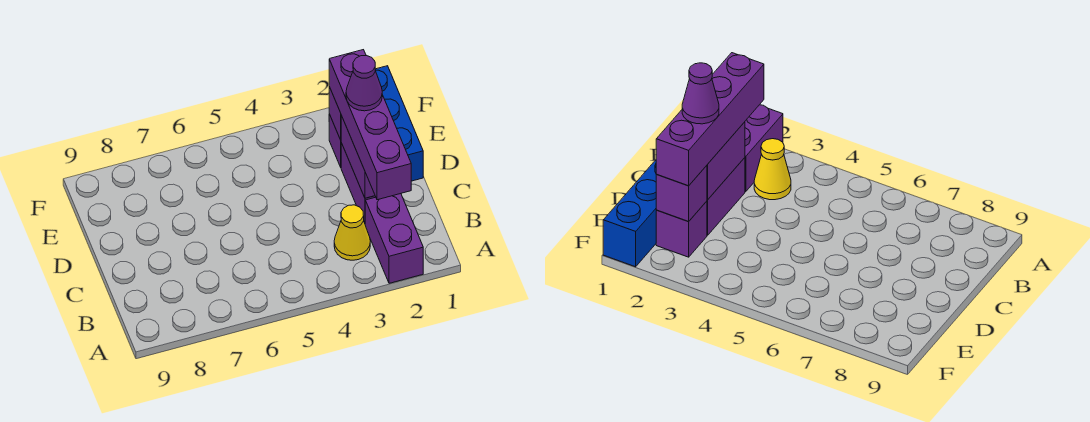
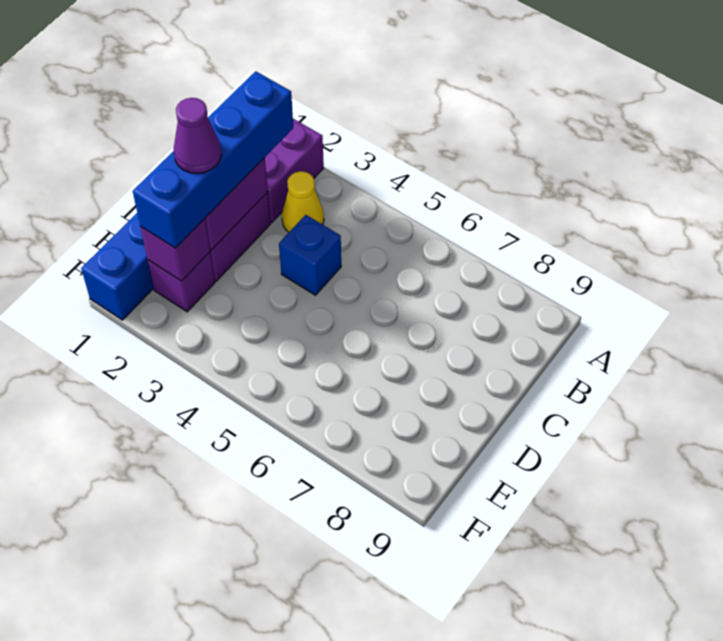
purple 1x4 brick [329,50,411,200] -> blue 1x4 brick [133,71,293,248]
none -> blue 1x1 brick [279,215,341,295]

